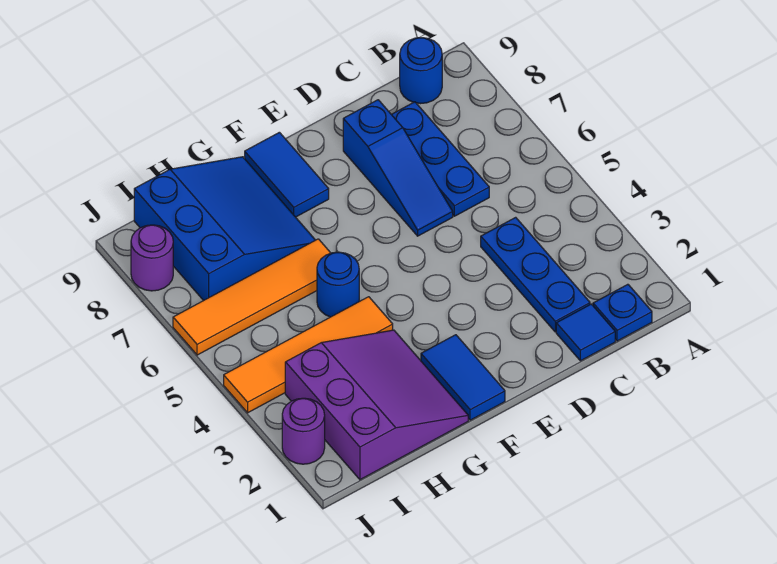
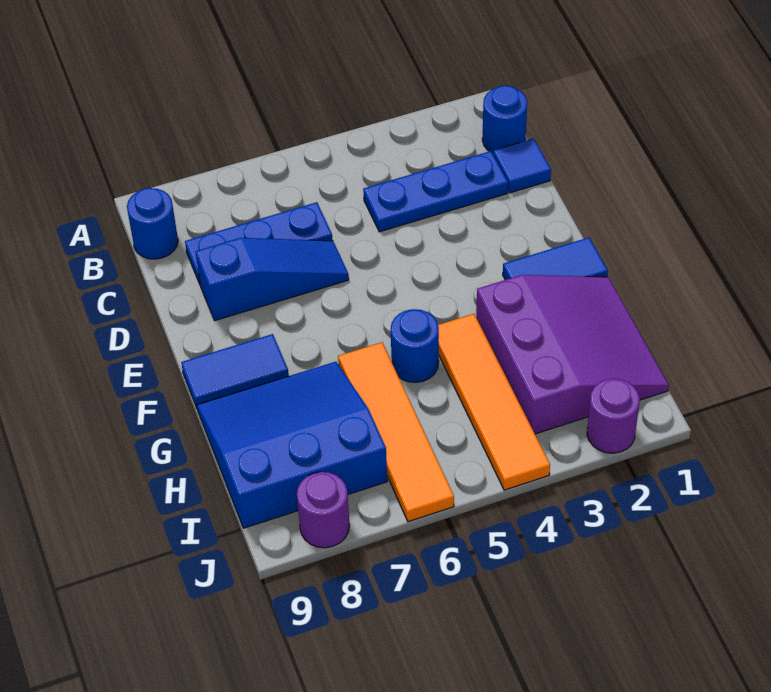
blue 1x1 plate [593,284,652,341] -> blue 1x1 round brick [482,86,527,153]
purple 3x3 slope [285,330,468,480] -> purple 3x3 slope turned to [476,275,669,434]

